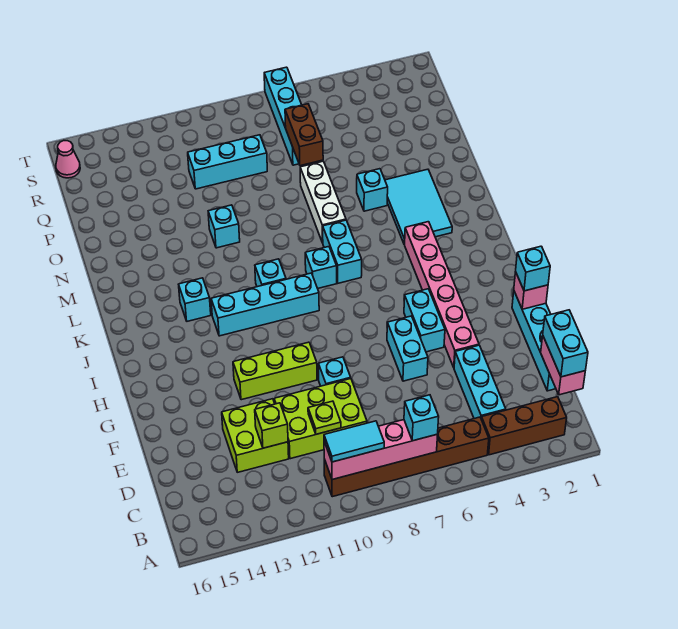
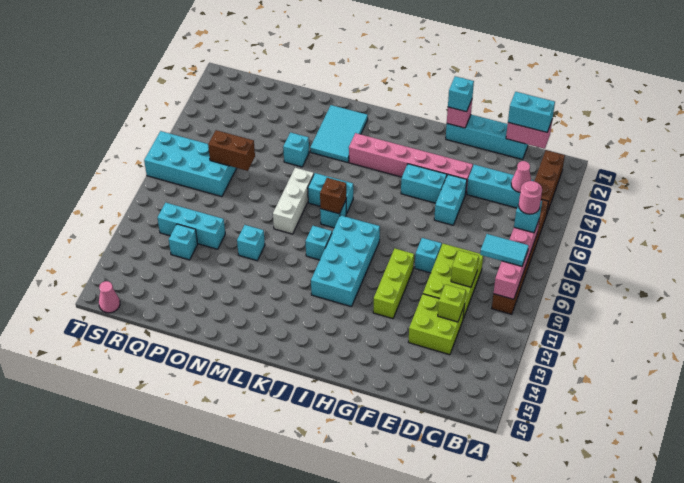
none -> pink 1x1 round brick [519,181,542,214]
cyan 1x2 tile [324,421,384,462] -> cyan 1x2 tile turned to [480,234,529,266]
none -> pink 1x1 cone [511,161,531,192]
lime 1x1 plate [308,401,341,434] -> lime 1x1 brick [451,250,479,287]
cyan 1x2 brick [387,316,428,381] -> cyan 1x2 brick turned to [434,175,467,225]
cyan 1x4 brick [211,273,319,336] -> cyan 2x4 brick [311,215,380,307]
none -> brown 1x1 brick [320,178,346,214]
cyan 1x1 brick [179,278,211,321] -> cyan 1x1 brick moved to [169,224,198,260]
cyan 2x3 tile [385,169,452,244] -> cyan 2x3 tile turned to [310,105,368,163]
white 1x3 brick [300,161,346,243] -> white 1x3 brick turned to [273,168,314,234]
cyan 1x4 brick [264,67,302,165] -> cyan 2x4 brick [144,131,237,197]
cyan 1x3 brick [188,135,267,189] -> cyan 1x3 brick turned to [158,203,225,249]

